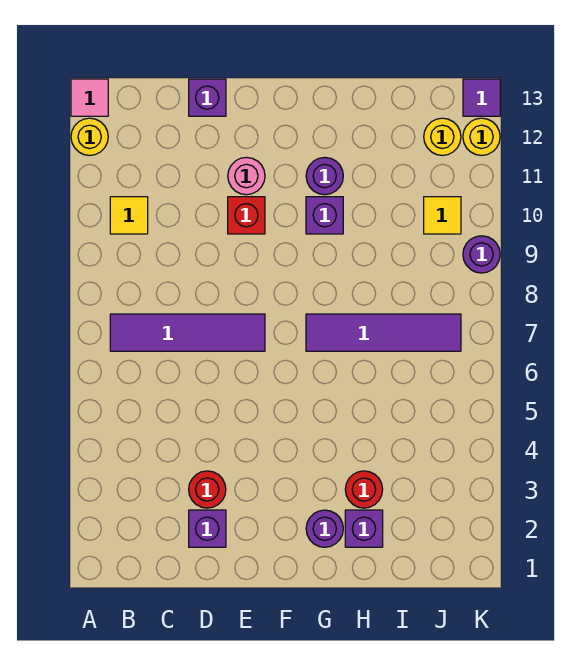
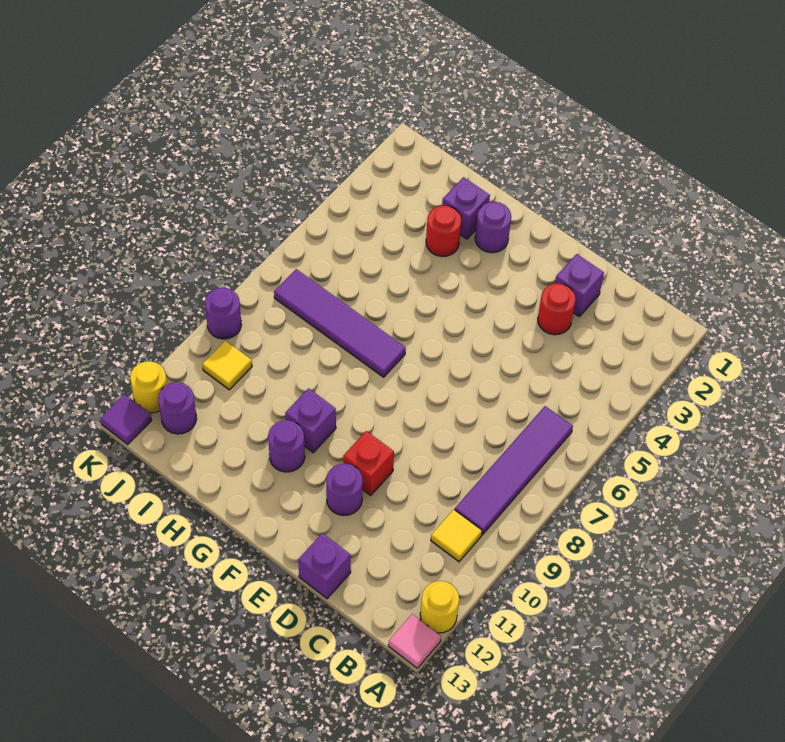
purple 1x4 tile [110,314,265,351] -> purple 1x4 tile turned to [455,406,573,535]
pink 1x1 round brick [228,157,265,195] -> purple 1x1 round brick [326,464,363,516]
yellow 1x1 round brick [424,118,461,156] -> purple 1x1 round brick [158,382,197,434]

